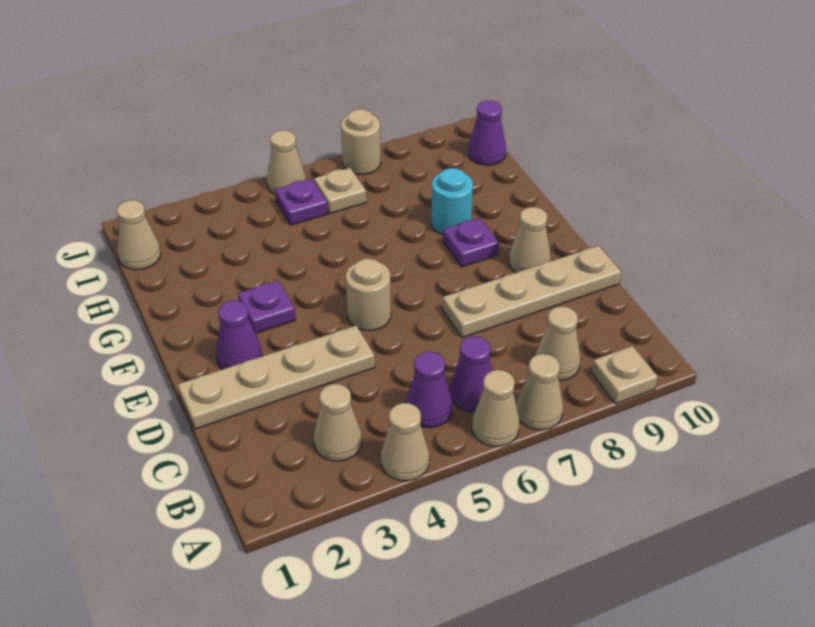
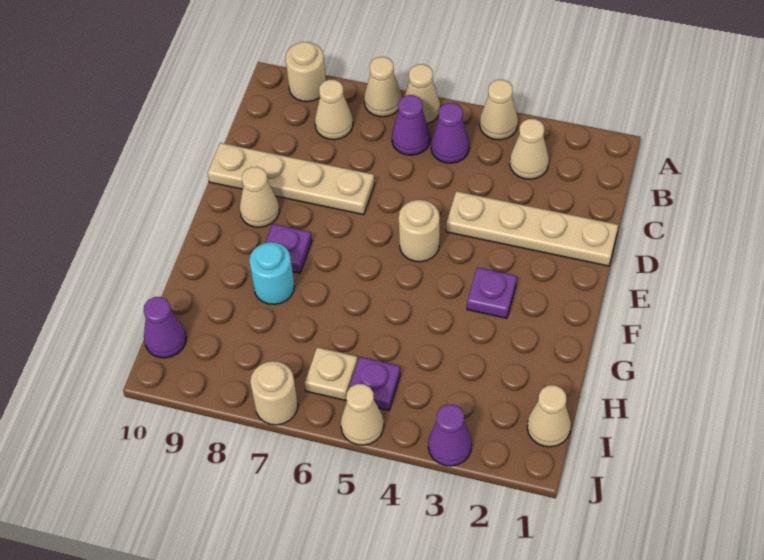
tan 1x1 plate [592,346,658,404] -> tan 1x1 round brick [285,42,326,102]
purple 1x1 cone [216,300,262,369] -> purple 1x1 cone moved to [428,405,472,466]

